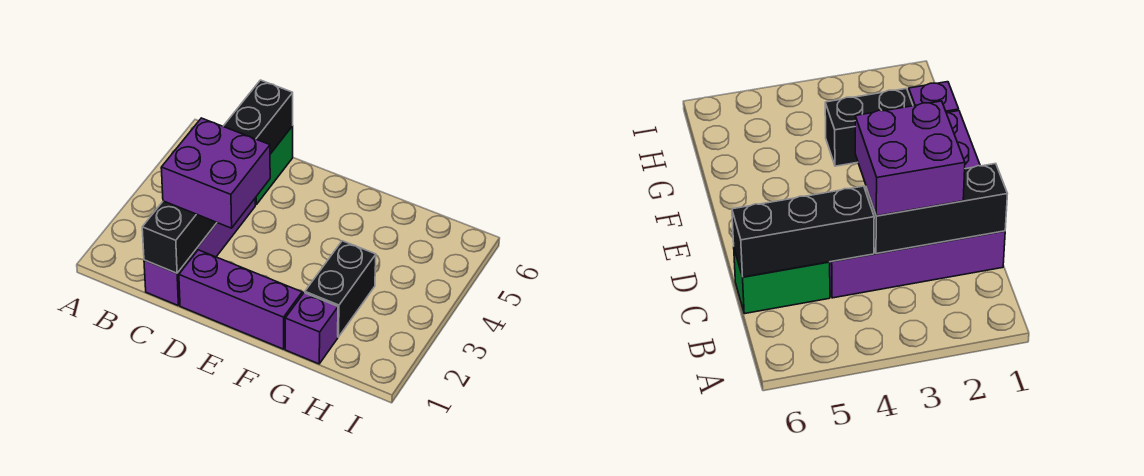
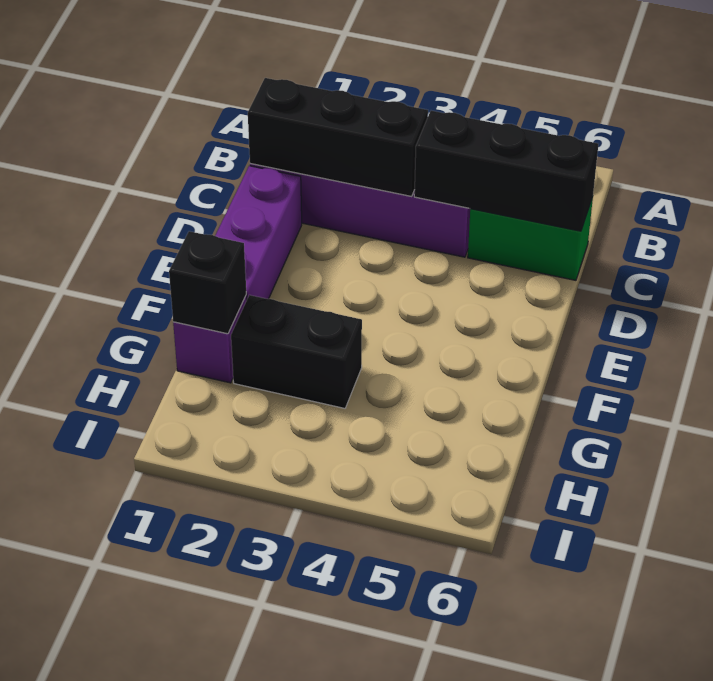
purple 2x2 brick [161,118,270,228] -> none
none -> black 1x1 brick [169,231,246,334]

